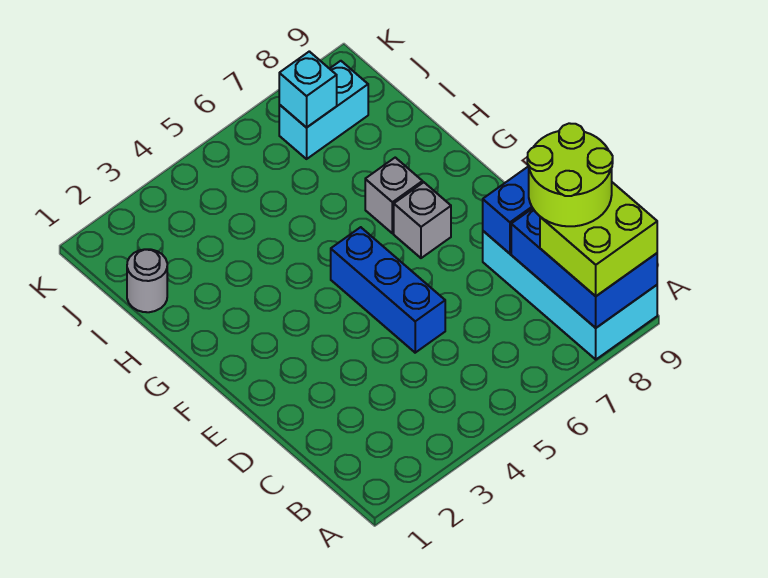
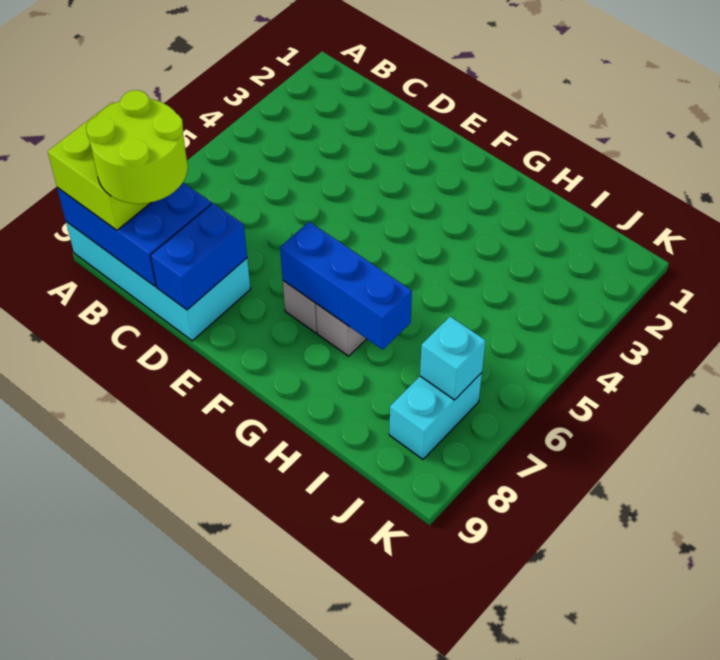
blue 1x3 brick [331,227,445,353] -> blue 1x3 brick moved to [280,222,412,350]
grey 1x1 round brick [127,249,167,312] -> none

